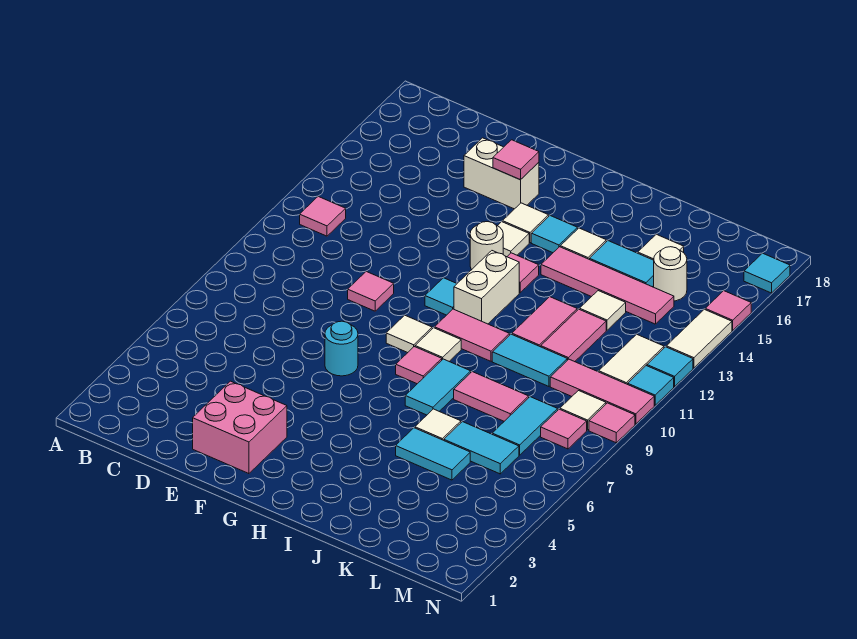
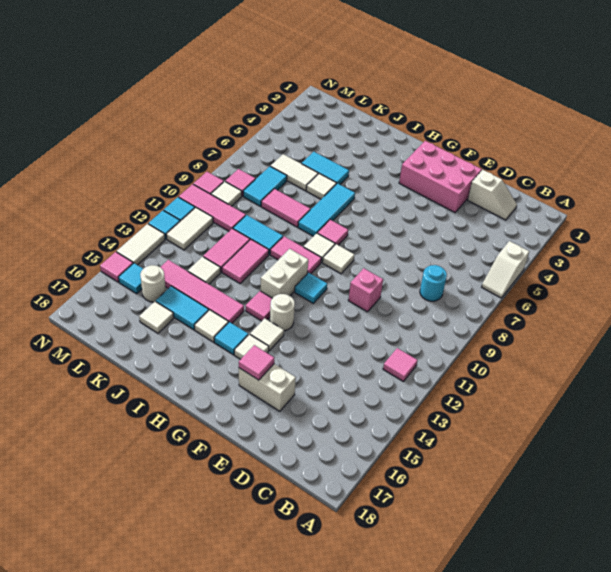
none -> white 1x2 slope [482,241,529,298]
none -> white 1x2 slope [468,170,517,220]
pink 2x2 brick [193,381,287,474] -> pink 2x3 brick [399,141,482,213]
pink 1x1 tile [348,272,394,311] -> pink 1x1 brick [348,268,383,312]
cyan 1x1 round brick [325,321,358,376] -> cyan 1x1 round brick moved to [420,265,447,301]
cyan 1x2 tile [405,359,471,415] -> cyan 1x3 tile [298,183,355,236]
cyan 1x2 tile [444,422,519,474] -> white 1x2 tile [271,154,318,191]
cyan 1x1 tile [744,253,790,293] -> cyan 1x1 tile moved to [118,263,143,294]

